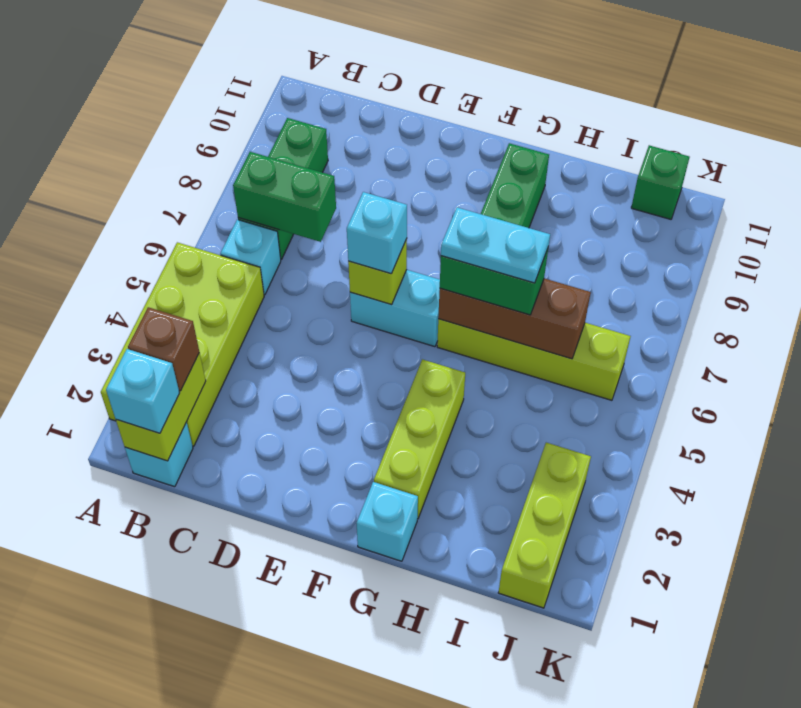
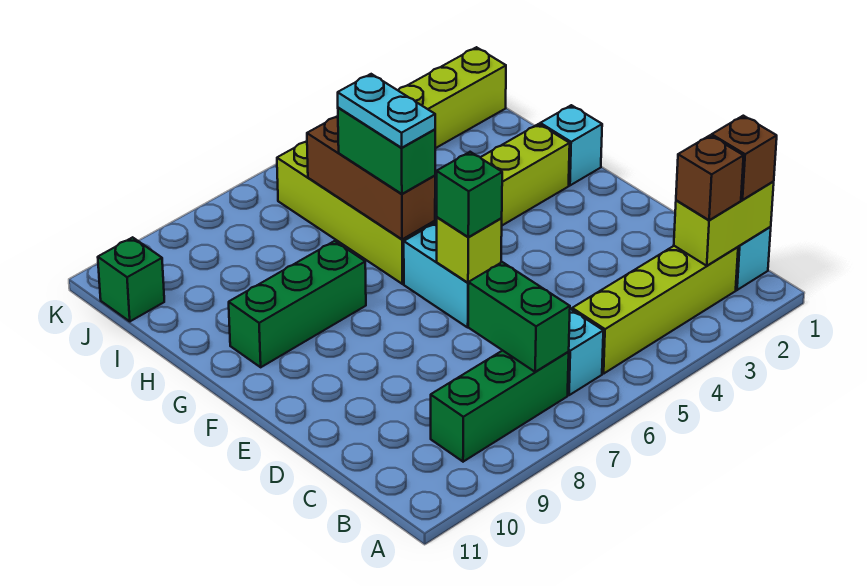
lime 2x4 brick [101,242,264,446] -> lime 1x4 brick [572,246,738,374]
cyan 1x1 brick [106,349,179,433] -> brown 1x1 brick [712,116,777,200]
cyan 1x1 brick [347,192,407,274] -> green 1x1 brick [437,152,502,237]

